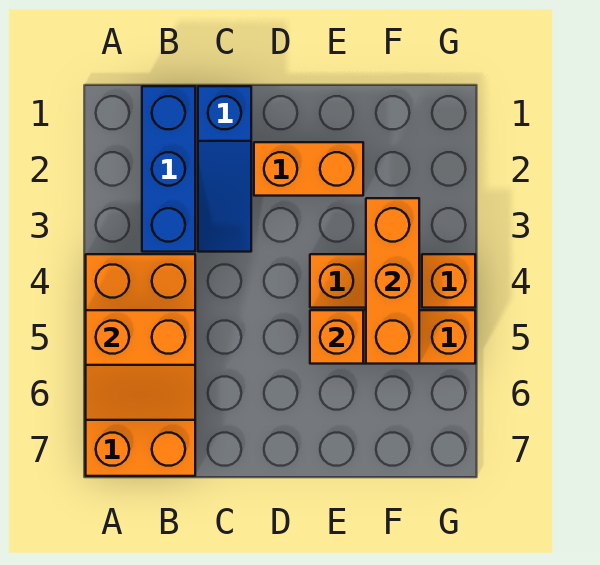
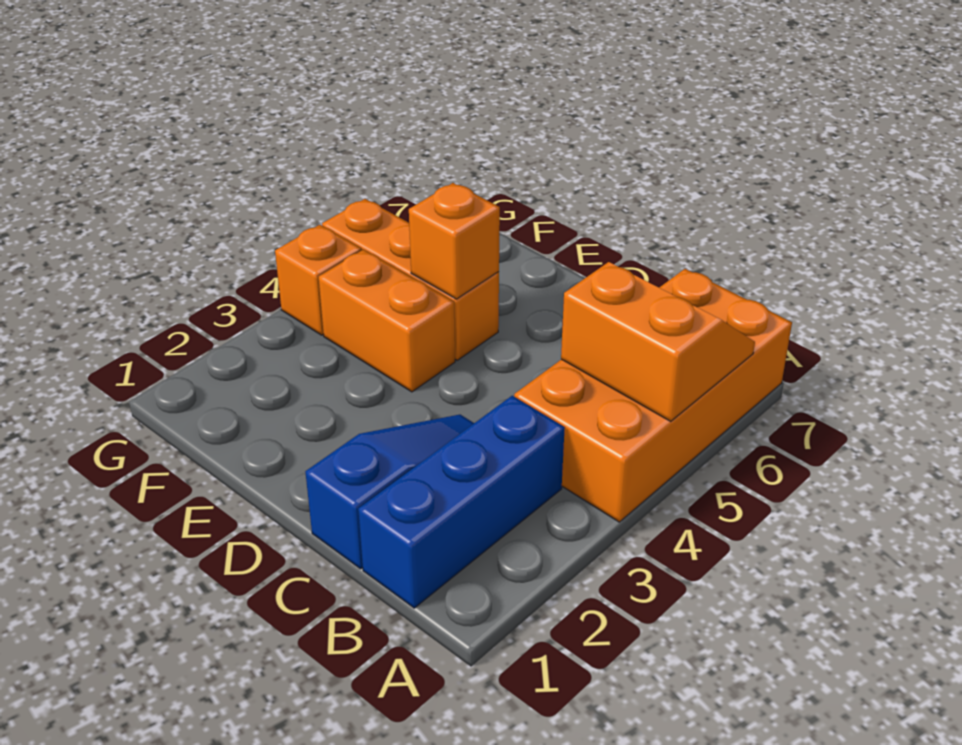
orange 1x2 brick [254,142,363,196] -> none
orange 1x3 brick [366,198,419,364] -> none

